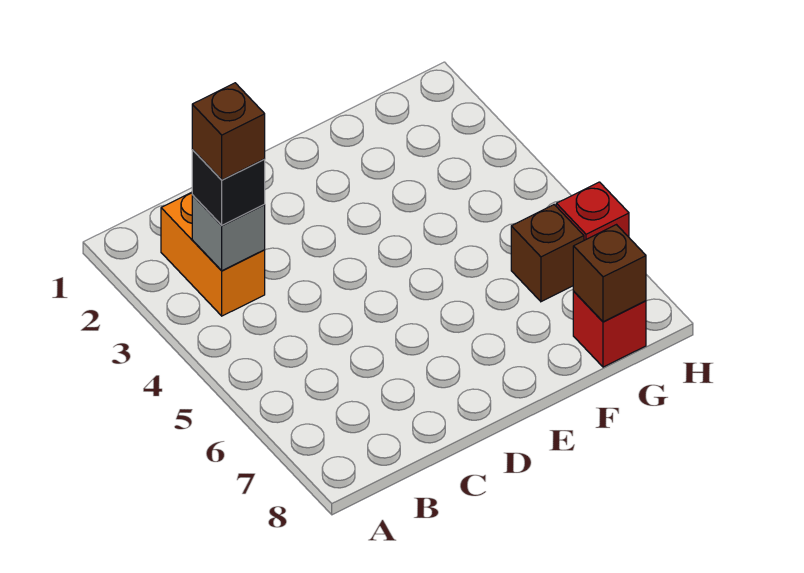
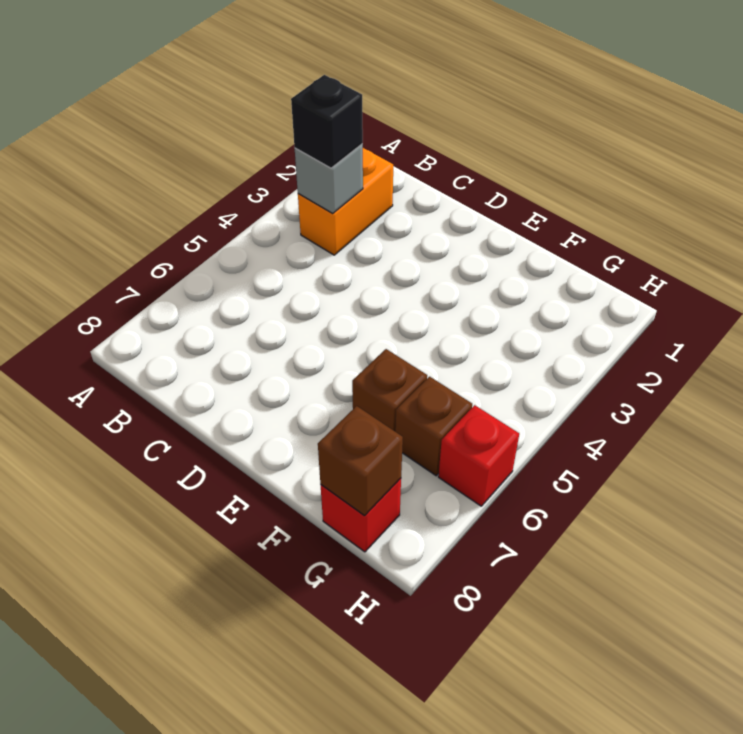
brown 1x1 brick [192,83,265,180] -> brown 1x1 brick moved to [352,349,427,431]

